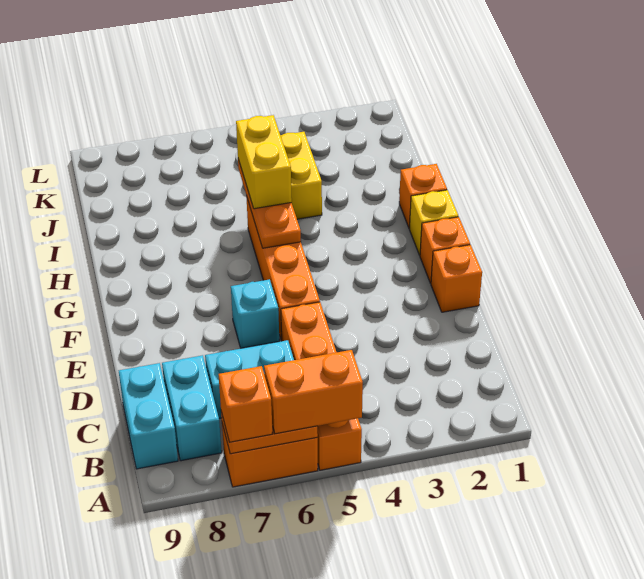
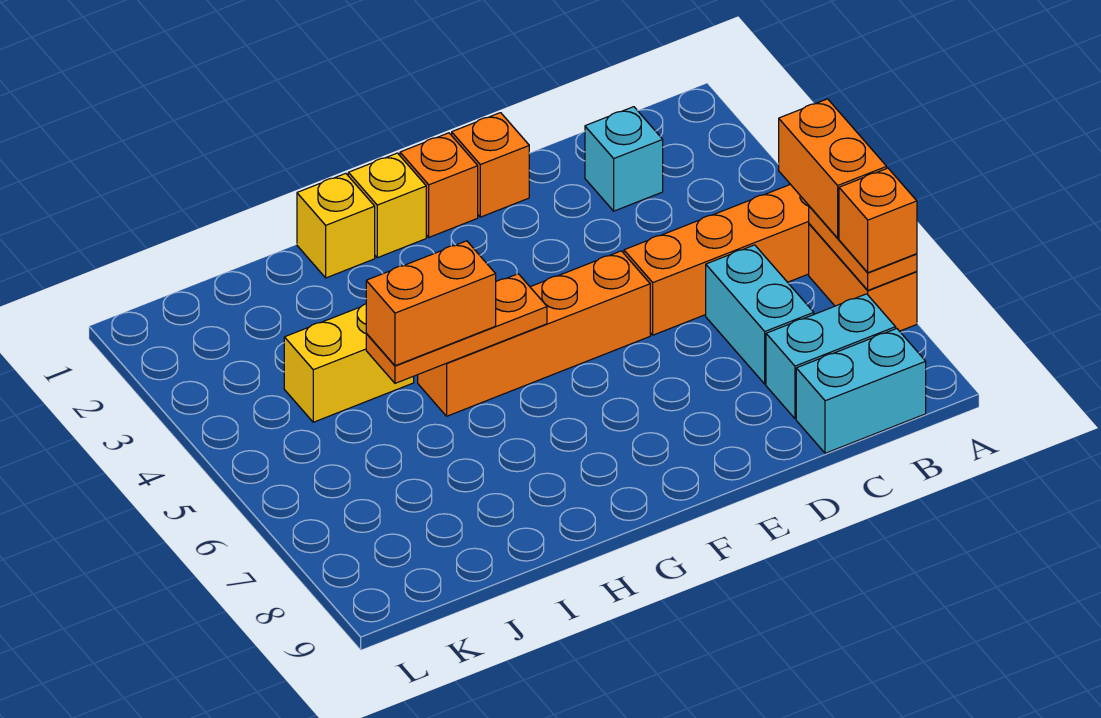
cyan 1x1 brick [231,279,279,348] -> cyan 1x1 brick moved to [585,107,663,211]
orange 1x1 brick [399,164,447,229] -> yellow 1x1 brick [297,173,375,278]
yellow 1x2 brick [236,115,292,209] -> orange 1x2 brick [366,241,496,366]

